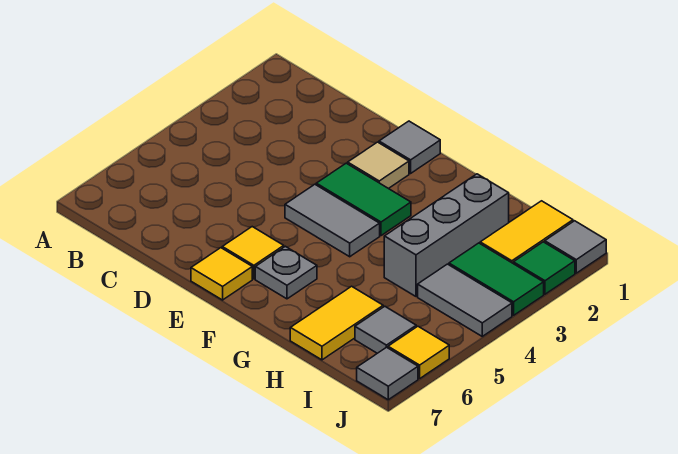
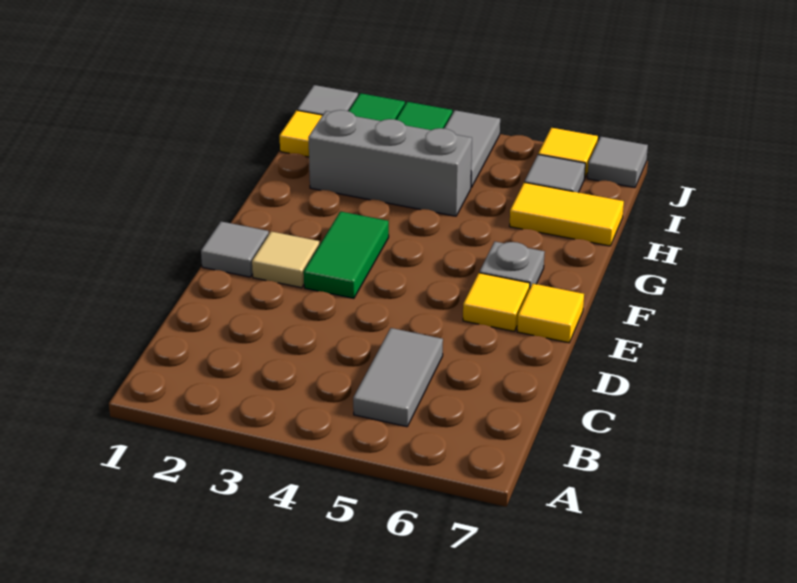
grey 1x2 tile [285,184,380,257] -> grey 1x2 tile moved to [353,328,443,427]

